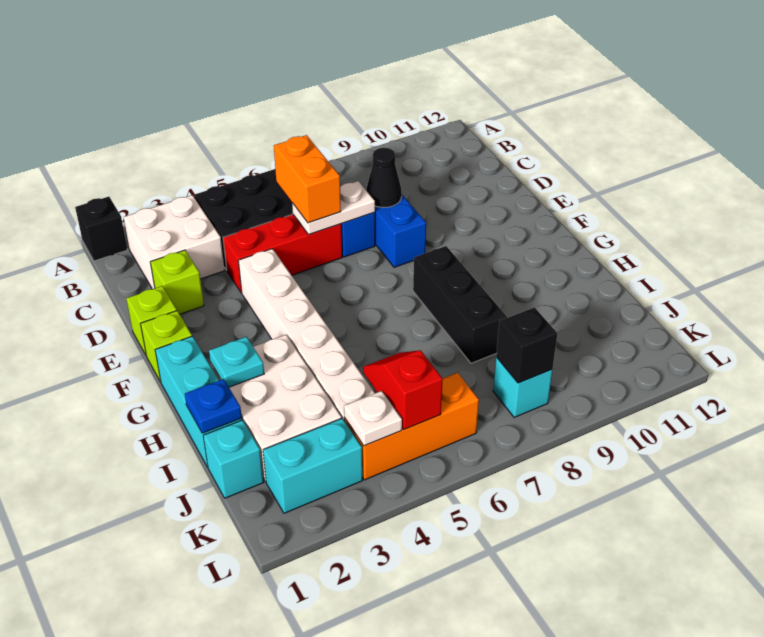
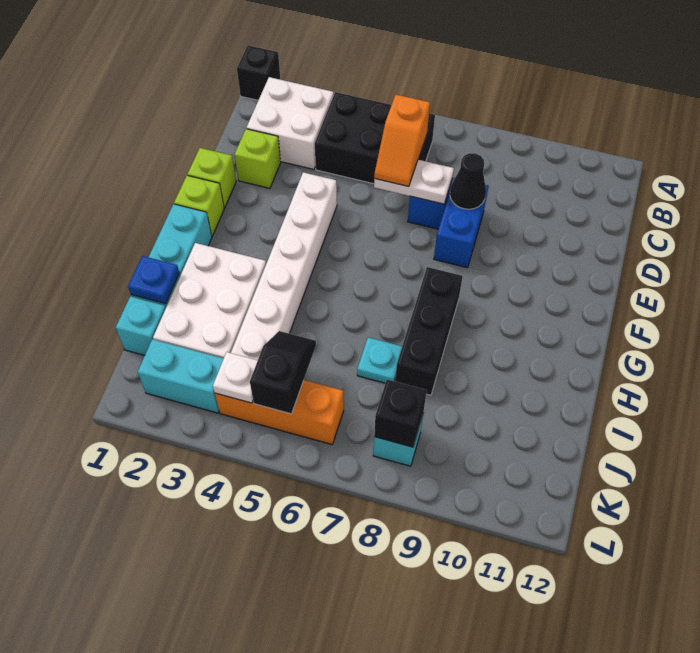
orange 1x2 brick [274,135,341,223] -> orange 1x2 slope [374,95,430,187]
red 1x3 brick [223,214,342,293] -> none
cyan 1x1 plate [209,337,264,387] -> cyan 1x1 plate moved to [357,337,402,383]
red 1x2 slope [363,350,443,430] -> black 1x2 slope [250,331,316,414]

